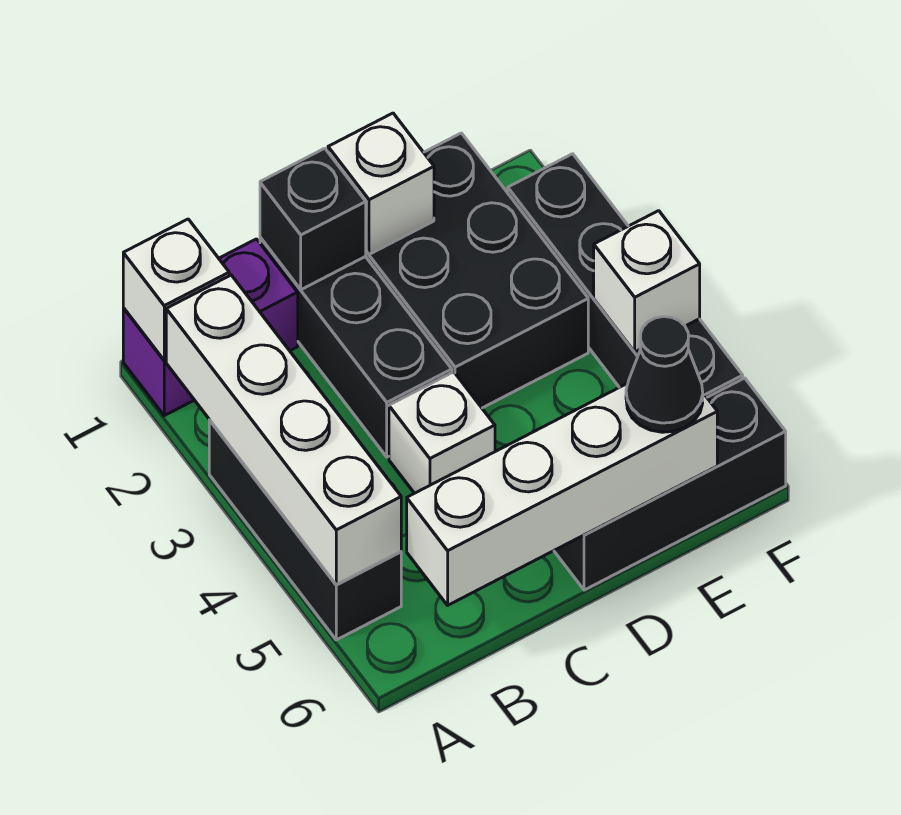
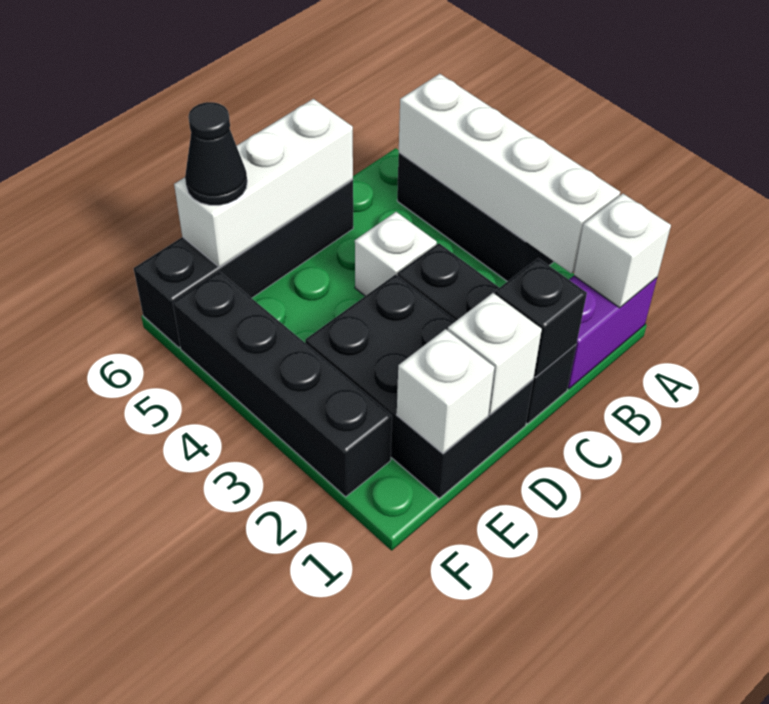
white 1x4 brick [407,383,717,605] -> white 1x3 brick [174,99,353,267]
black 1x3 brick [554,378,786,590] -> black 1x4 brick [134,180,353,348]
white 1x1 brick [594,211,700,352] -> white 1x1 brick moved to [397,329,494,454]

